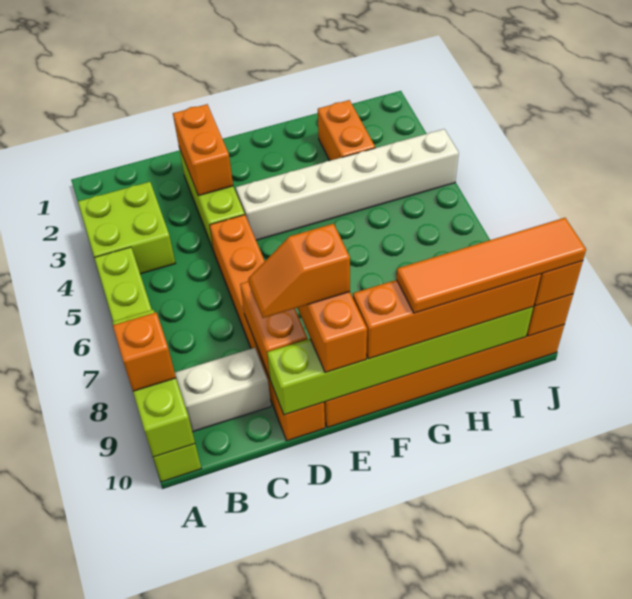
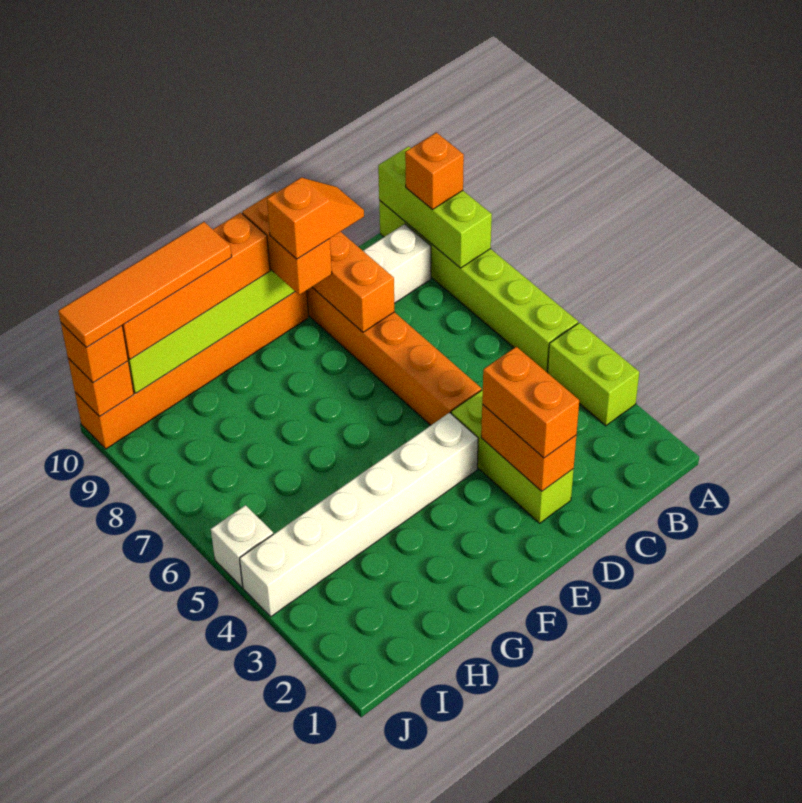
lime 2x2 brick [78,182,176,274] -> lime 1x2 brick [548,323,639,426]
orange 1x2 brick [318,100,375,161] -> orange 1x2 brick moved to [482,347,579,458]
none -> white 1x1 brick [211,505,273,587]

